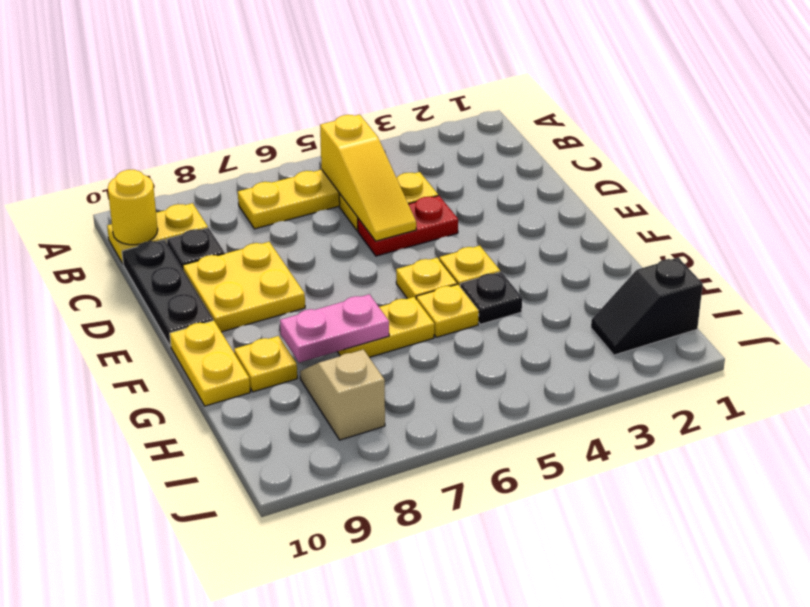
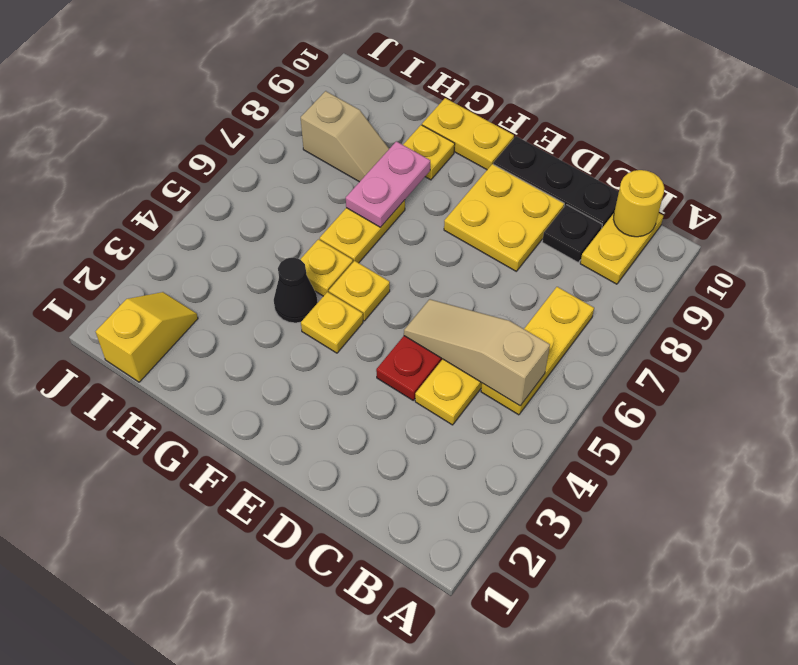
yellow 1x3 slope [320,115,416,241] -> tan 1x3 slope [404,299,550,406]
black 1x1 plate [460,272,522,324] -> black 1x1 cone [274,257,318,323]
black 1x2 slope [591,258,703,355] -> yellow 1x2 slope [96,292,198,382]

